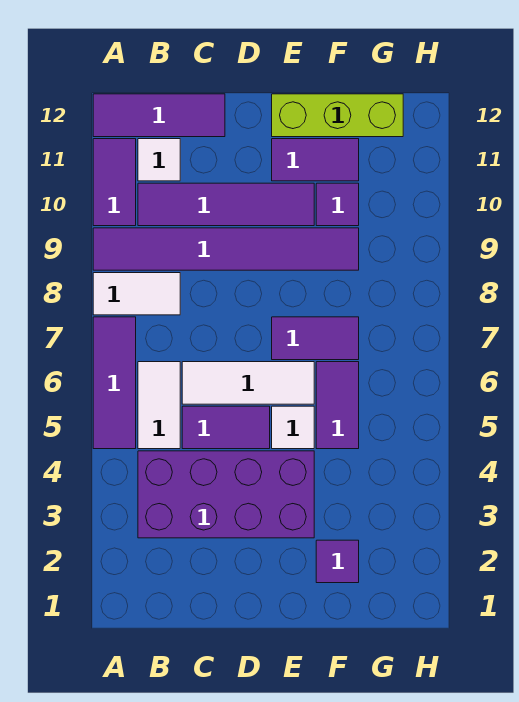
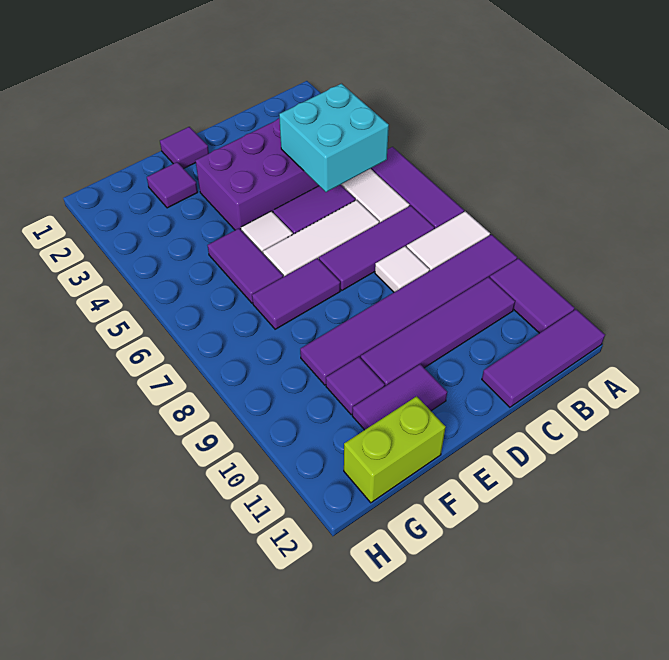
none -> cyan 2x2 brick [279,84,389,192]
none -> purple 1x3 tile [319,206,434,290]
white 1x1 tile [138,139,180,181] -> white 1x1 tile moved to [375,246,430,292]
none -> purple 1x1 tile [160,127,209,169]
lime 1x3 brick [272,94,403,137] -> lime 1x2 brick [344,396,446,503]

